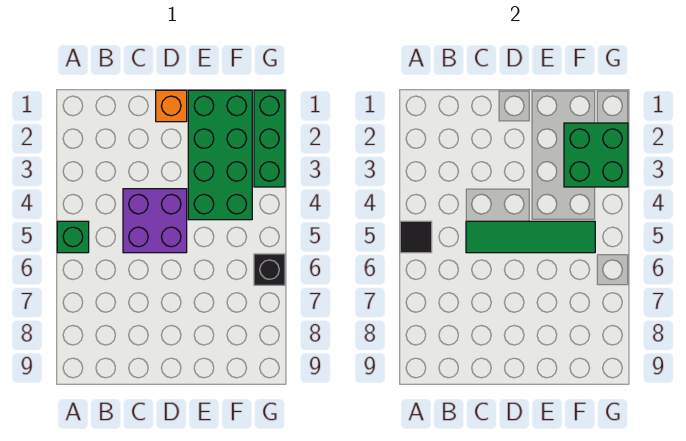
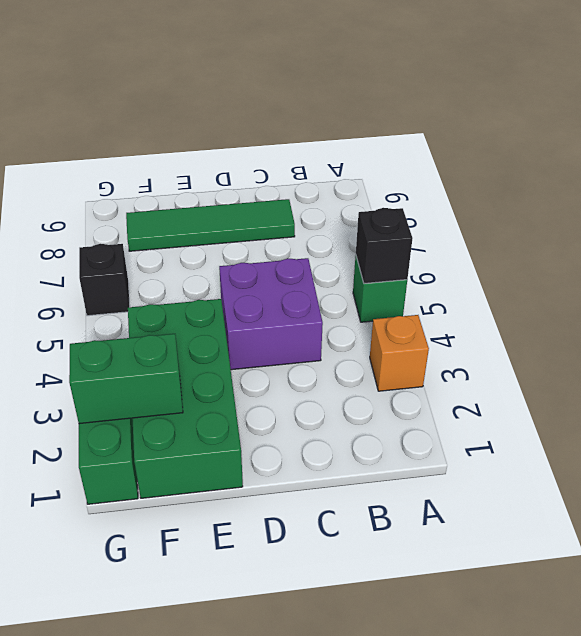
black 1x1 tile [400,221,432,253] -> black 1x1 brick [356,208,413,283]
green 1x4 tile [466,221,595,253] -> green 1x4 tile moved to [126,199,295,251]
orange 1x1 brick [156,90,187,122] -> orange 1x1 brick moved to [370,315,429,391]
green 2x2 brick [564,123,628,187] -> green 1x2 brick [69,334,183,424]

